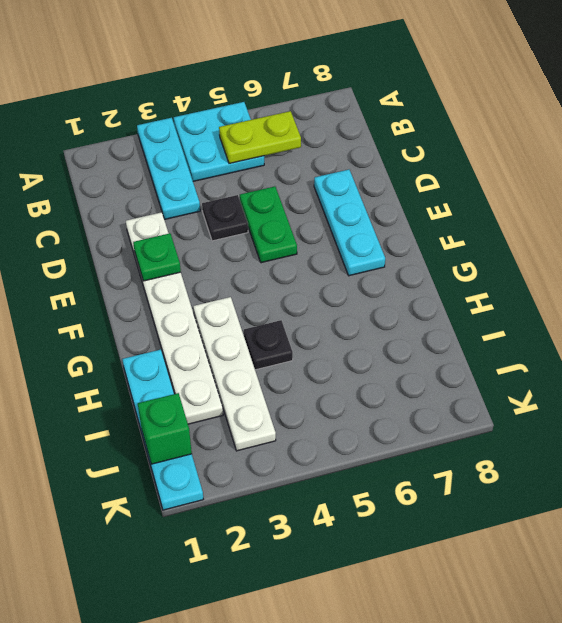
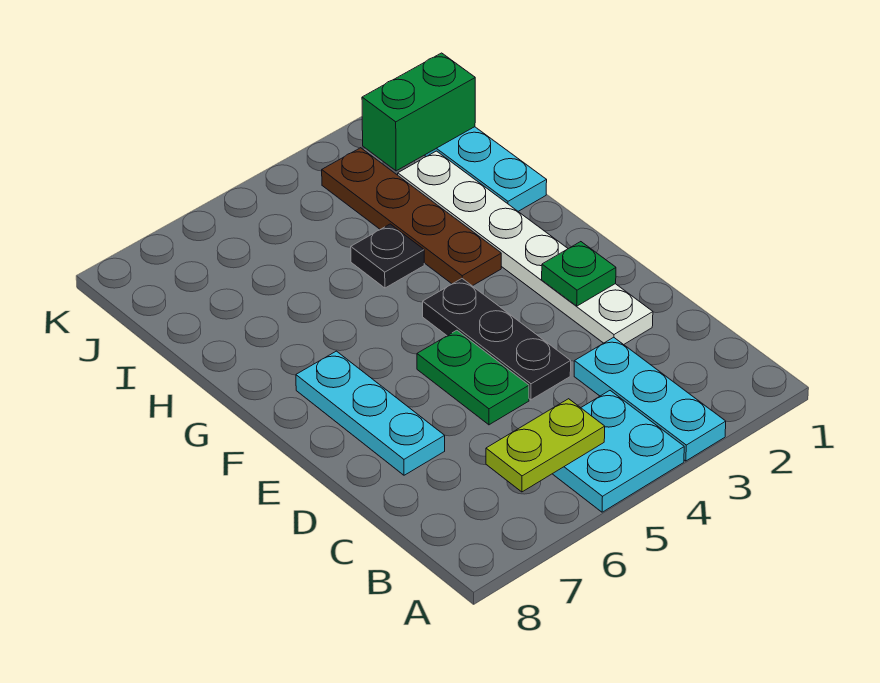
black 1x1 plate [202,195,248,241] -> black 1x3 plate [423,279,571,400]
white 1x4 plate [193,297,276,451] -> brown 1x4 plate [322,148,501,286]
green 1x1 brick [138,393,192,464] -> green 1x2 brick [362,53,475,171]

